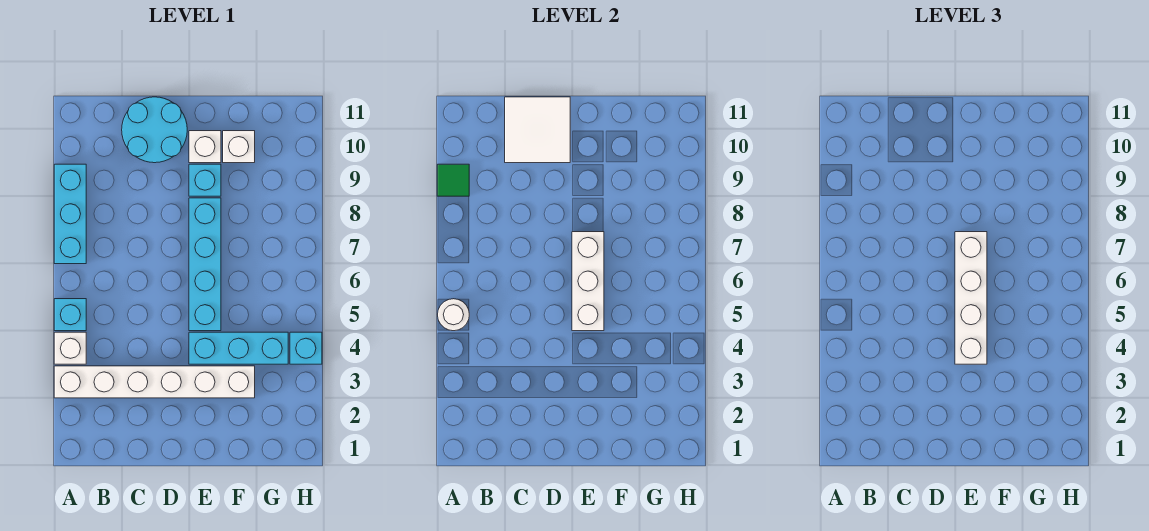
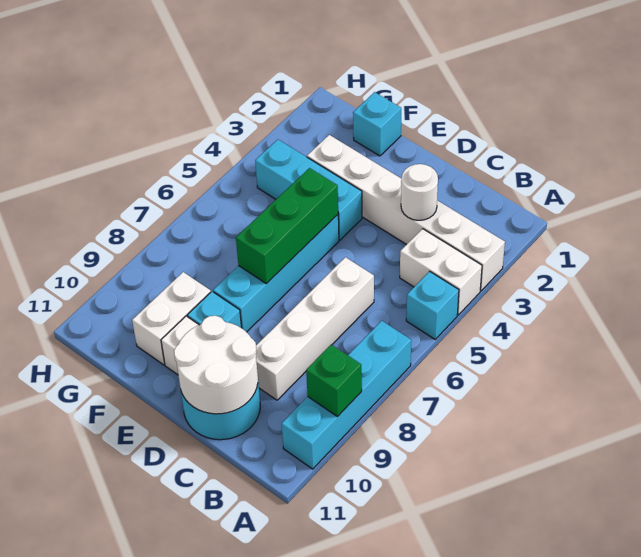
white 1x1 brick [54,332,86,364] -> white 1x2 brick [400,229,482,315]
white 1x1 round brick [438,299,469,331] -> white 1x1 round brick moved to [401,164,438,220]
cyan 1x3 brick [54,164,86,264] -> cyan 1x4 brick [282,321,411,469]
green 1x1 tile [437,164,469,196] -> green 1x1 brick [306,345,362,417]
white 2x2 tile [505,97,570,163] -> white 2x2 round brick [174,316,258,414]
white 1x4 brick [955,232,987,364] -> white 1x4 brick moved to [256,257,374,400]
white 1x3 brick [572,232,604,331] -> green 1x3 brick [236,168,338,284]
white 1x1 brick [223,131,255,163] -> white 1x2 brick [132,272,211,365]
cyan 1x1 brick [290,332,322,364] -> cyan 1x1 brick moved to [353,92,401,156]

